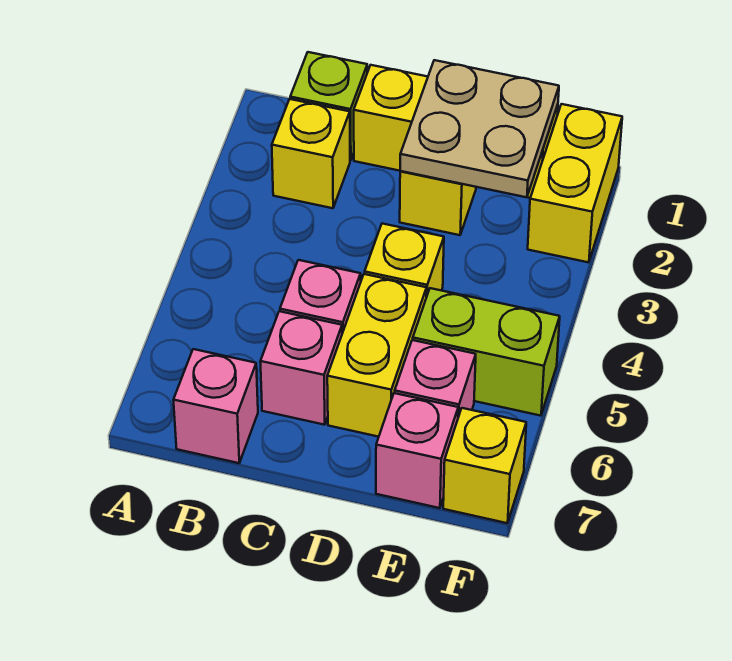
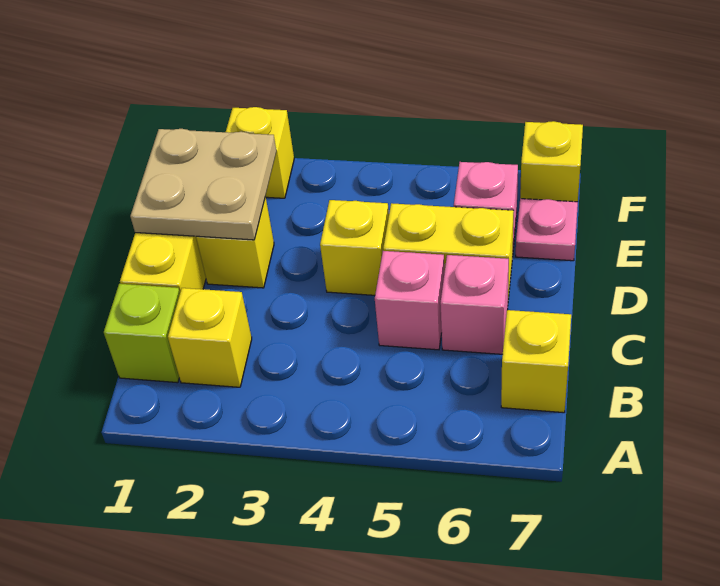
pink 1x1 brick [173,349,258,463] -> yellow 1x1 brick [501,310,571,413]
lime 1x2 brick [413,288,560,416] -> none
pink 1x1 brick [376,393,458,508] -> pink 1x1 plate [516,199,578,261]
yellow 1x2 brick [528,104,622,262] -> yellow 1x1 brick [226,107,294,198]

